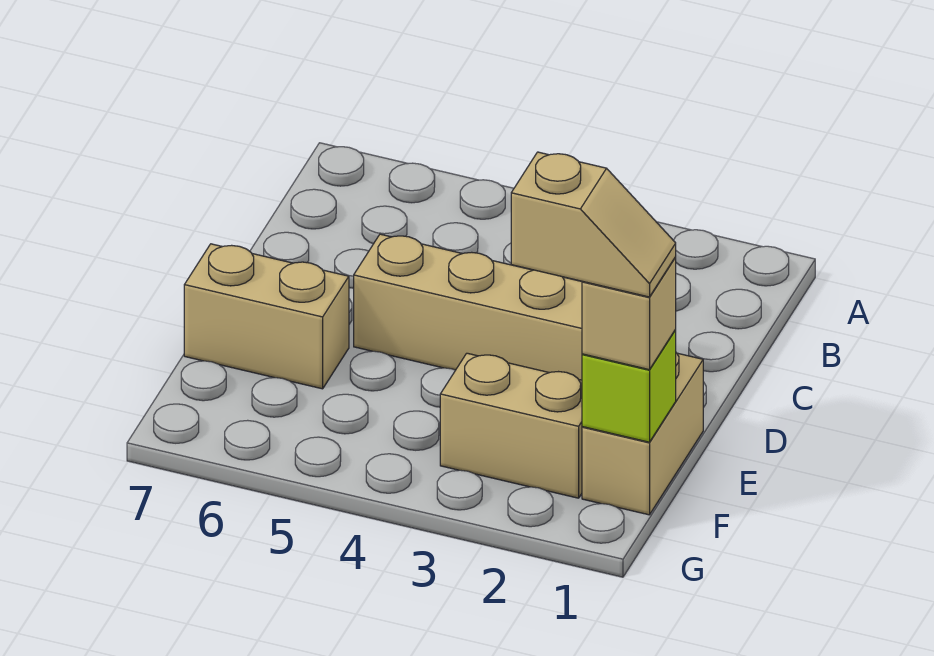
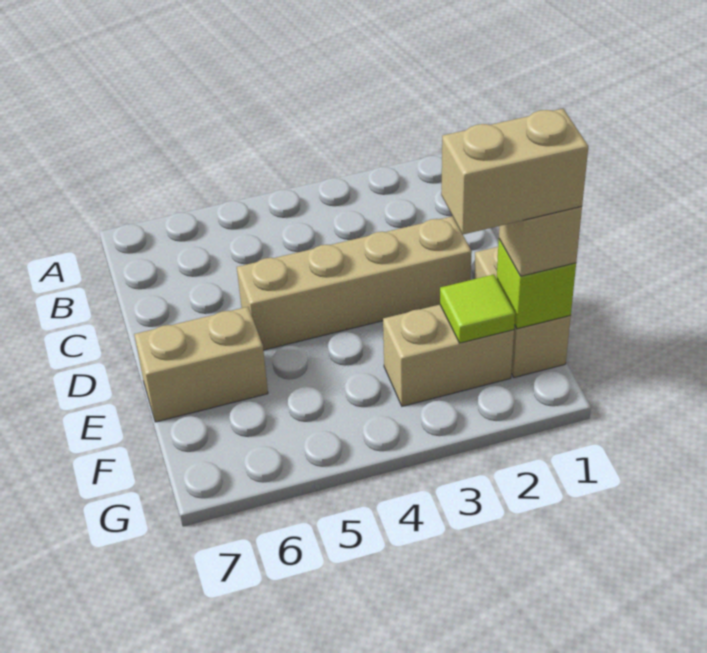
tan 1x2 slope [511,152,676,297] -> tan 1x2 brick [441,109,588,234]
none -> lime 1x1 tile [440,274,515,343]

